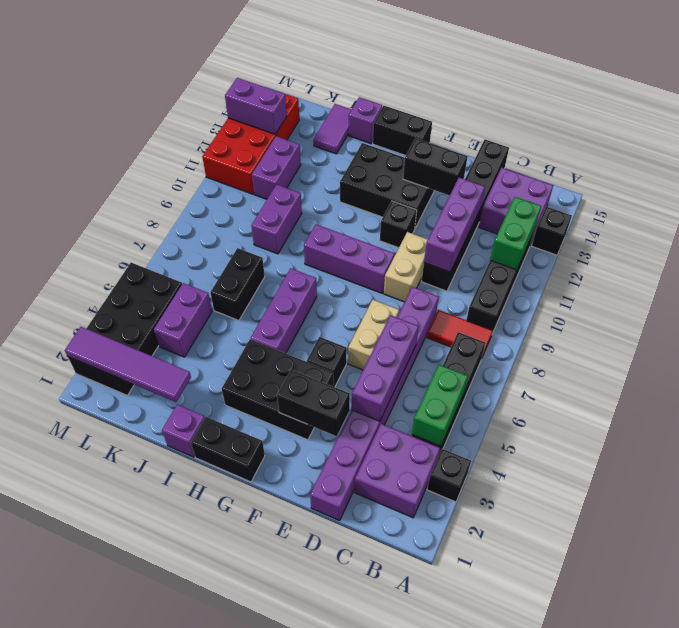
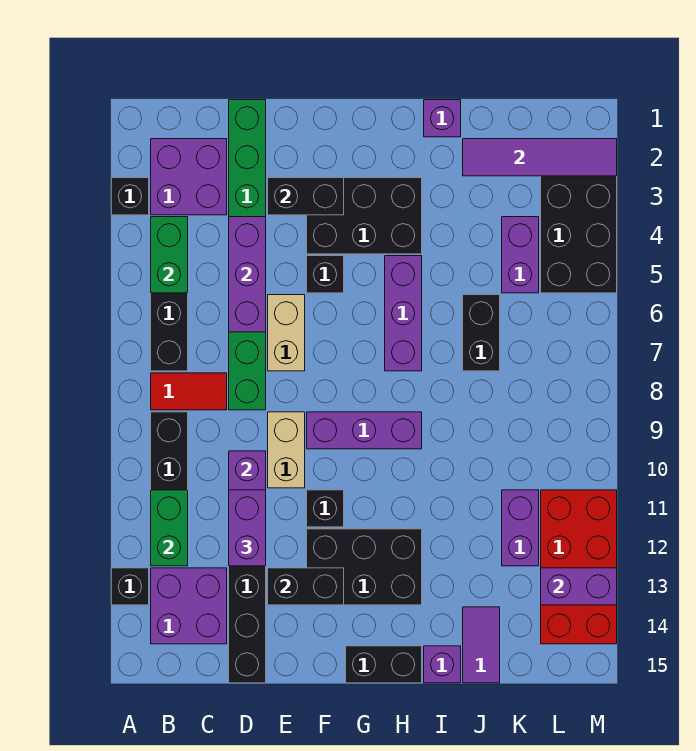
purple 1x8 brick [310,287,439,521] -> green 1x8 brick [229,100,266,410]
black 1x2 brick [191,417,265,482] -> none
purple 1x2 brick [251,185,302,254] -> purple 1x2 brick moved to [229,490,266,566]

